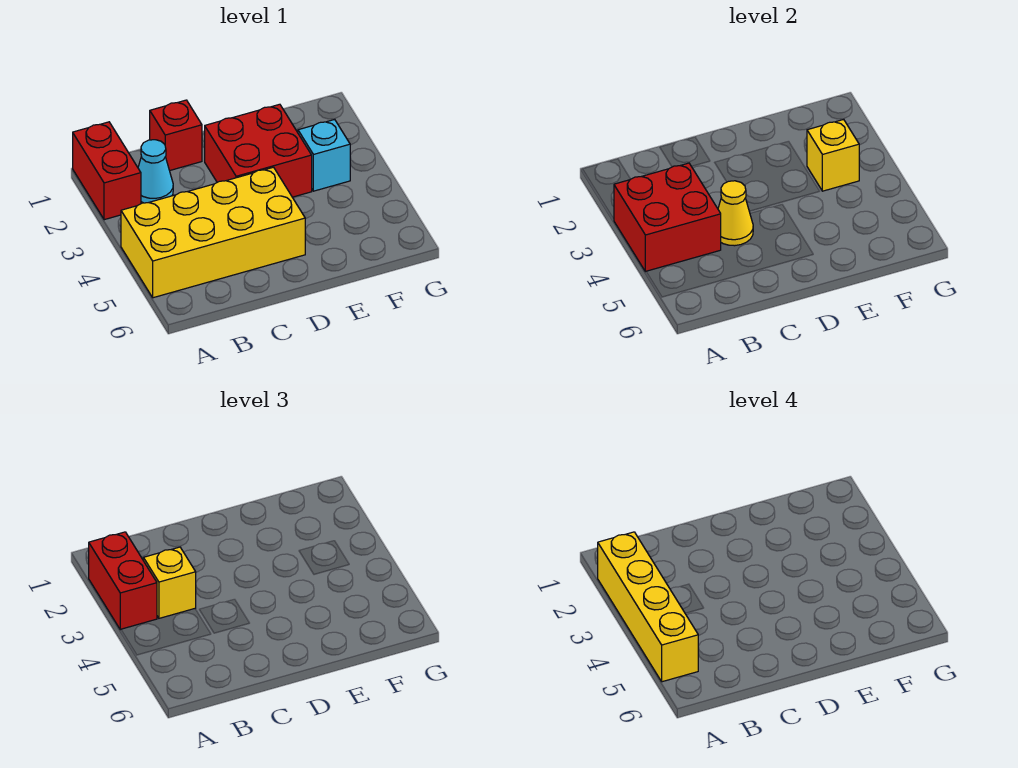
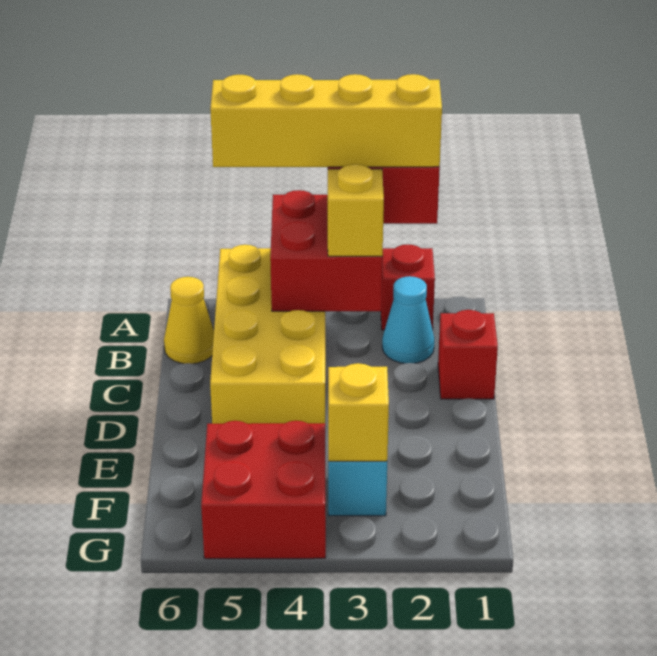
red 1x2 brick [73,122,141,220] -> red 1x1 brick [381,244,435,330]
yellow 1x1 cone [718,181,753,246] -> yellow 1x1 cone moved to [164,277,214,364]
red 2x2 brick [205,104,312,197] -> red 2x2 brick moved to [201,421,326,559]

